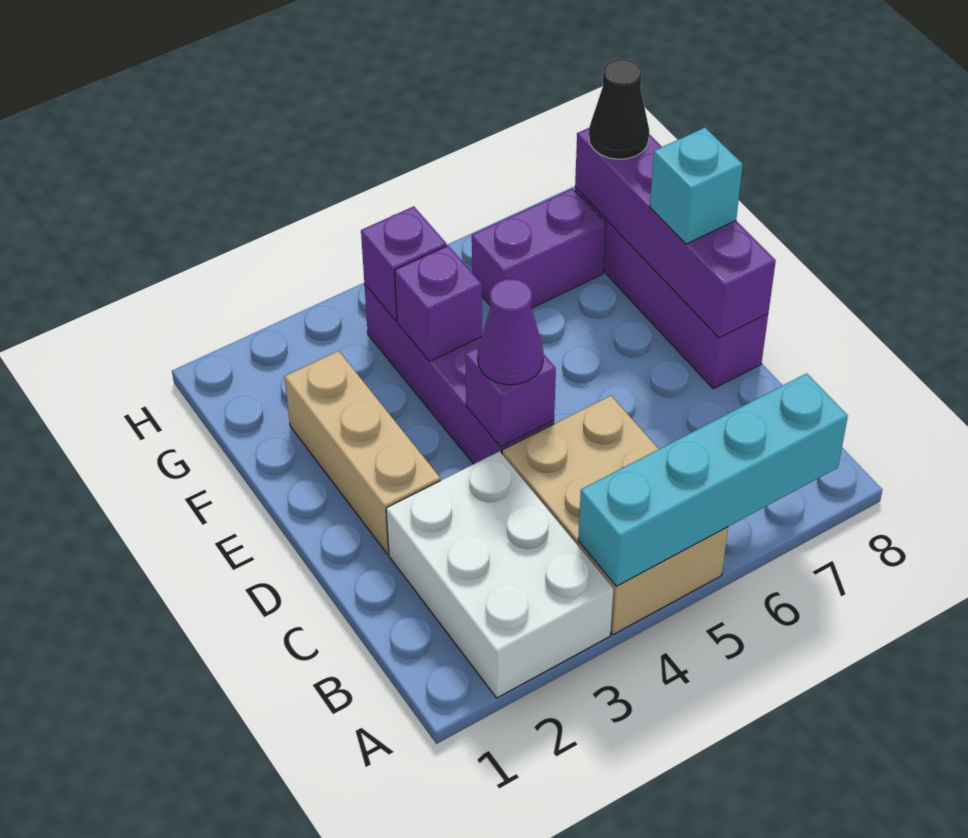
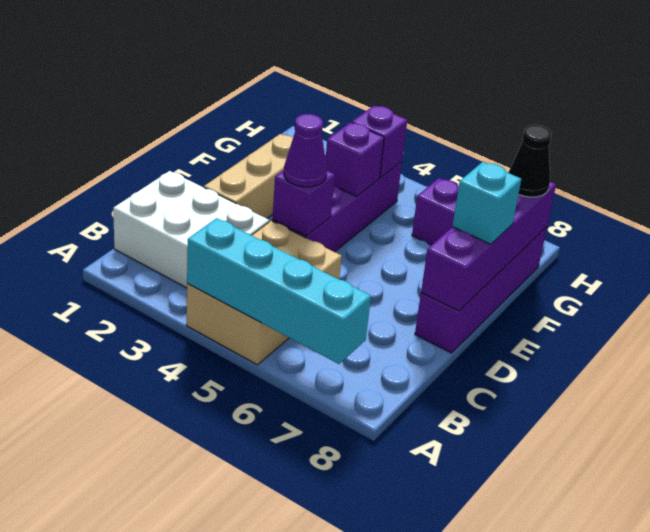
white 2x3 brick [386,451,613,698] -> white 2x3 brick turned to [113,171,269,288]

